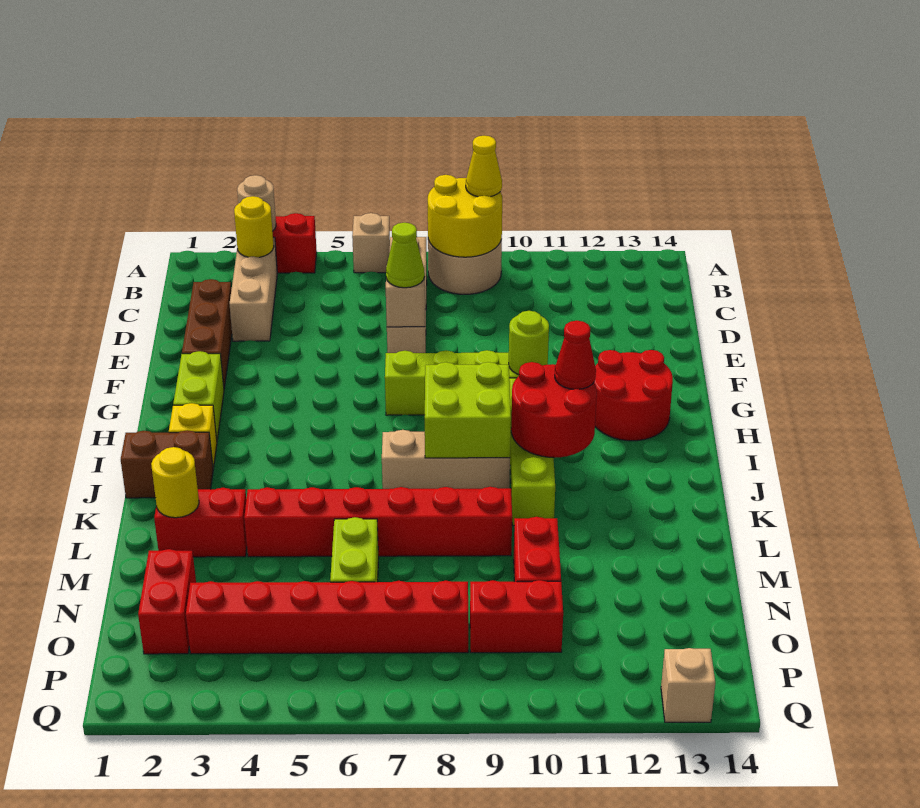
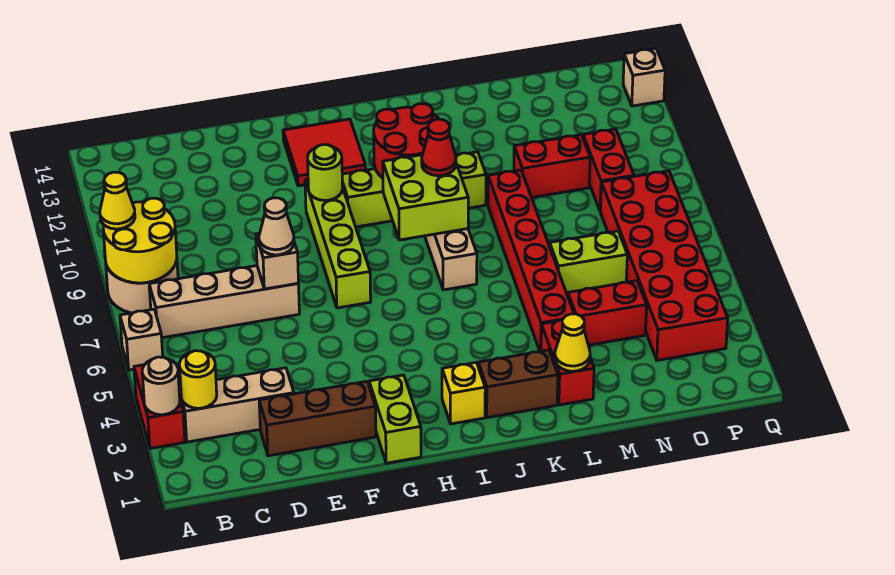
lime 1x1 cone [386,223,425,288] -> tan 1x1 cone [259,198,294,255]
lime 1x2 brick [173,351,224,439] -> lime 1x2 brick turned to [369,375,421,463]
red 2x2 round brick [594,350,673,441] -> red 2x2 tile [283,119,366,186]
red 1x1 cone [555,321,596,389] -> red 1x1 cone moved to [422,119,456,176]
brown 1x2 brick [121,430,213,498] -> brown 1x2 brick turned to [478,350,558,418]
yellow 1x1 round brick [151,447,199,518] -> yellow 1x1 cone [555,314,590,371]
red 1x2 brick [138,549,196,654] -> red 1x2 brick moved to [568,281,647,345]
red 1x6 brick [186,581,468,654] -> red 2x6 brick [601,171,728,360]

